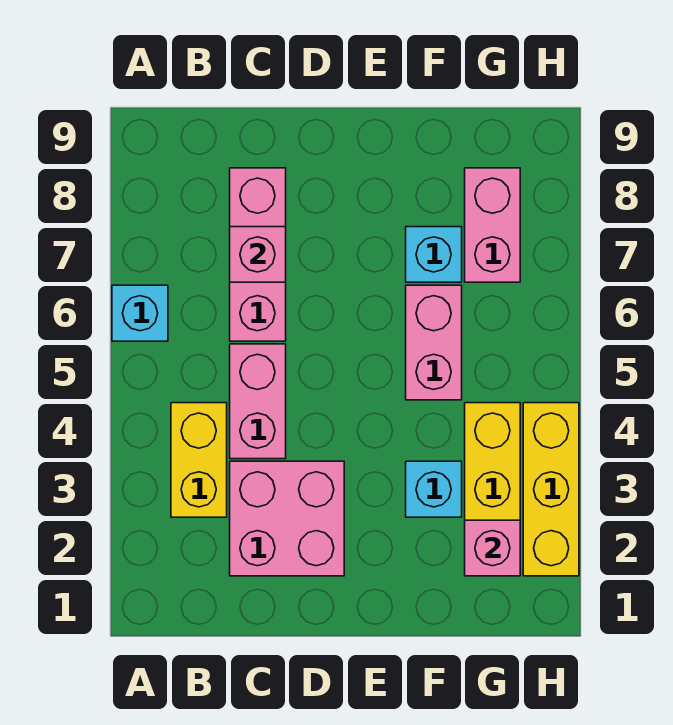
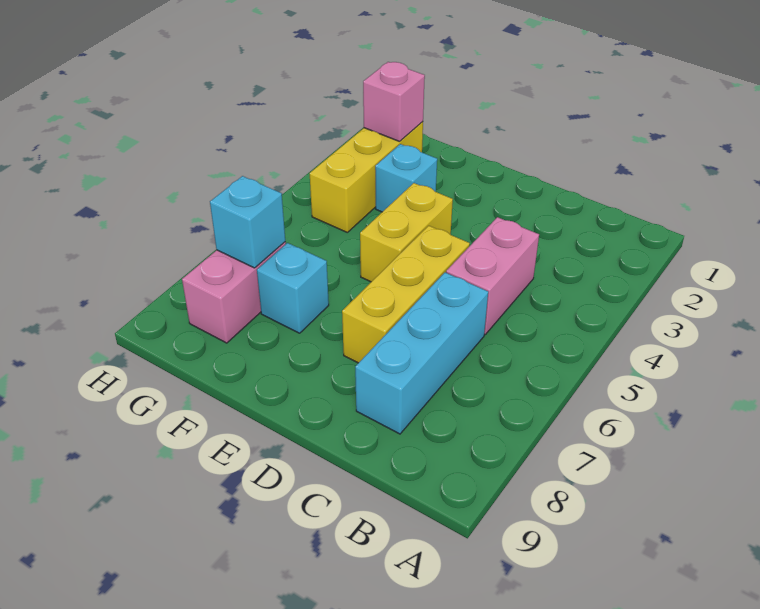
cyan 1x1 brick [112,285,168,341] -> cyan 1x1 brick moved to [210,176,285,268]
yellow 1x2 brick [171,403,227,517] -> yellow 1x2 brick moved to [360,183,453,282]
pink 2x2 brick [230,461,344,576] -> none
pink 1x3 brick [230,168,286,341] -> cyan 1x3 brick [355,273,488,434]
pink 1x1 brick [230,227,286,282] -> none
pink 1x2 brick [406,285,462,400] -> none
yellow 1x3 brick [523,403,579,576] -> yellow 1x3 brick moved to [342,226,470,363]

